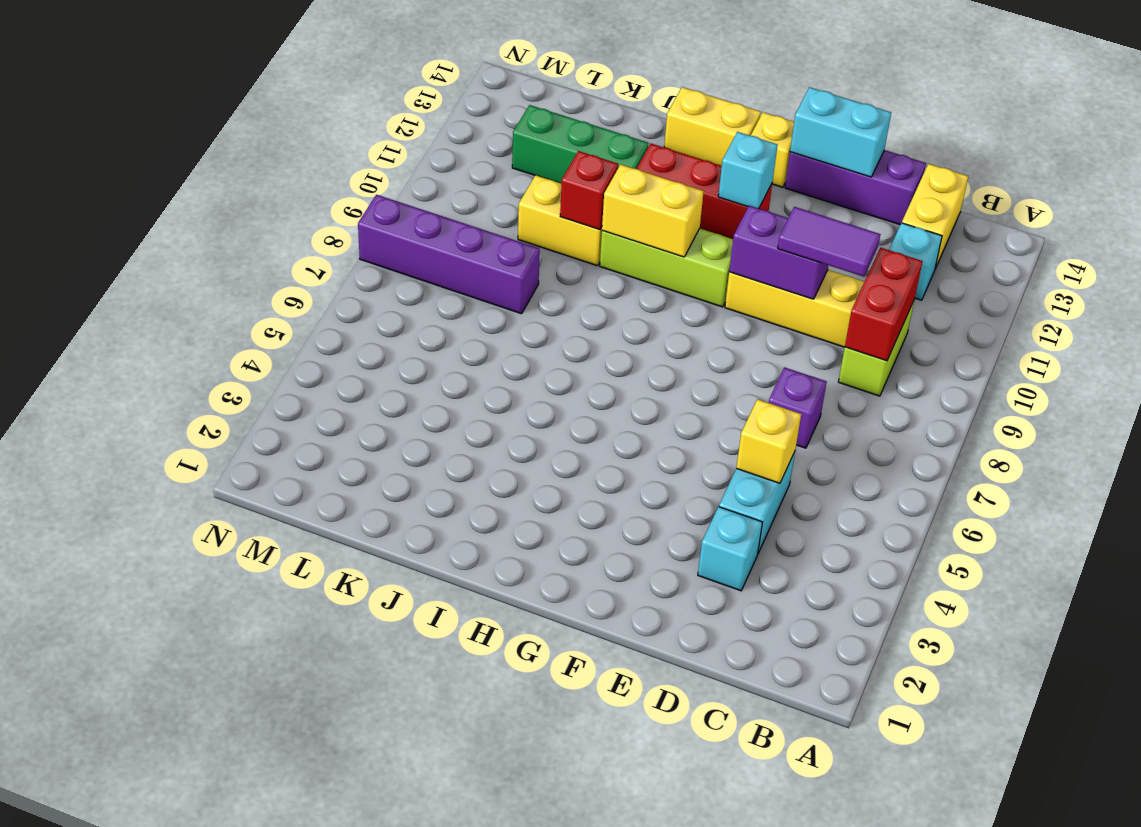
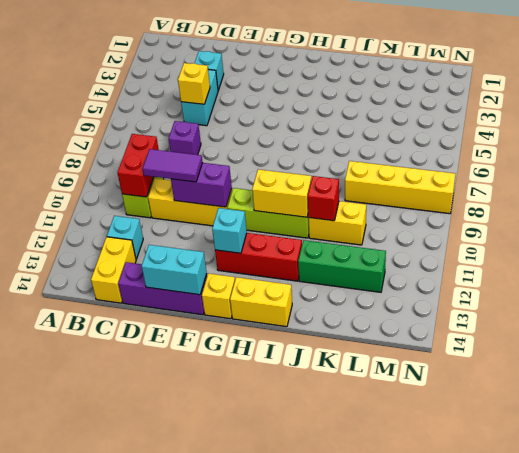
purple 1x4 brick [358,195,540,314] -> yellow 1x4 brick [345,161,455,214]

